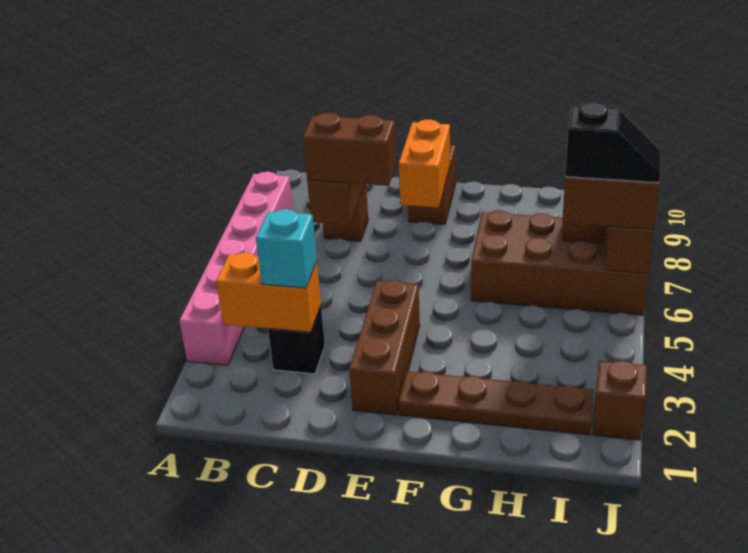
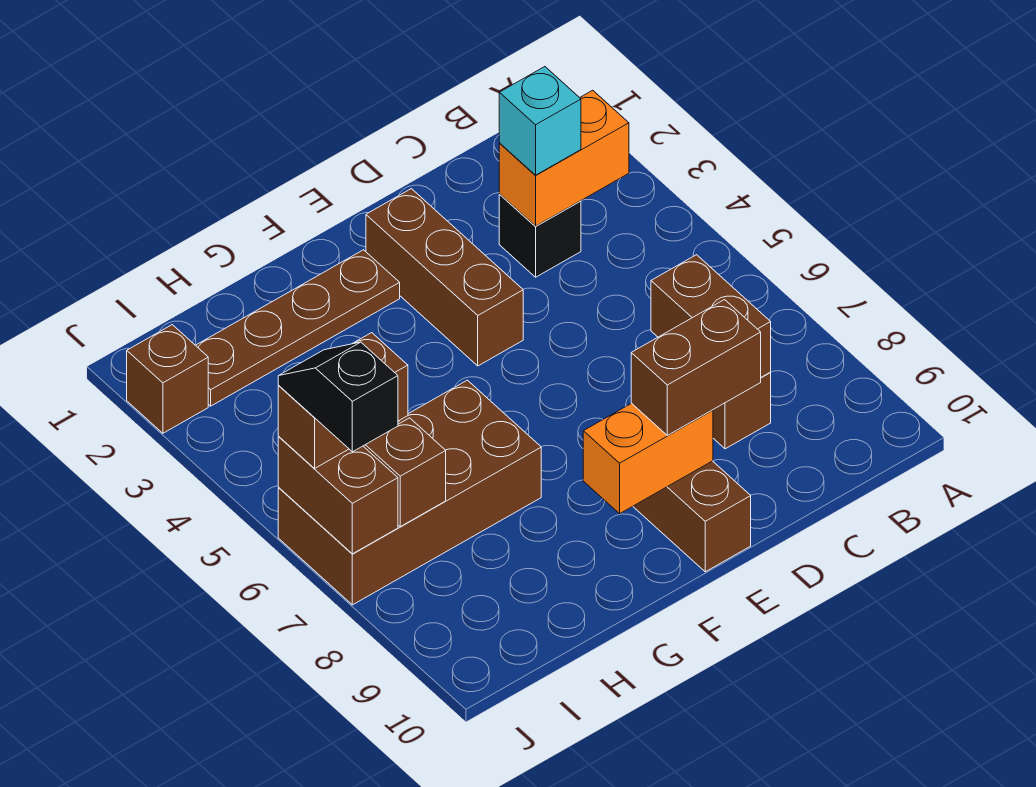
pink 1x6 brick [179,172,293,365] -> none
brown 1x2 brick [303,113,396,186] -> brown 1x2 brick moved to [631,300,761,435]
orange 1x2 brick [399,119,450,207] -> orange 1x2 brick turned to [583,403,713,514]
black 1x2 slope [565,102,660,183] -> black 1x2 slope turned to [278,342,398,452]

